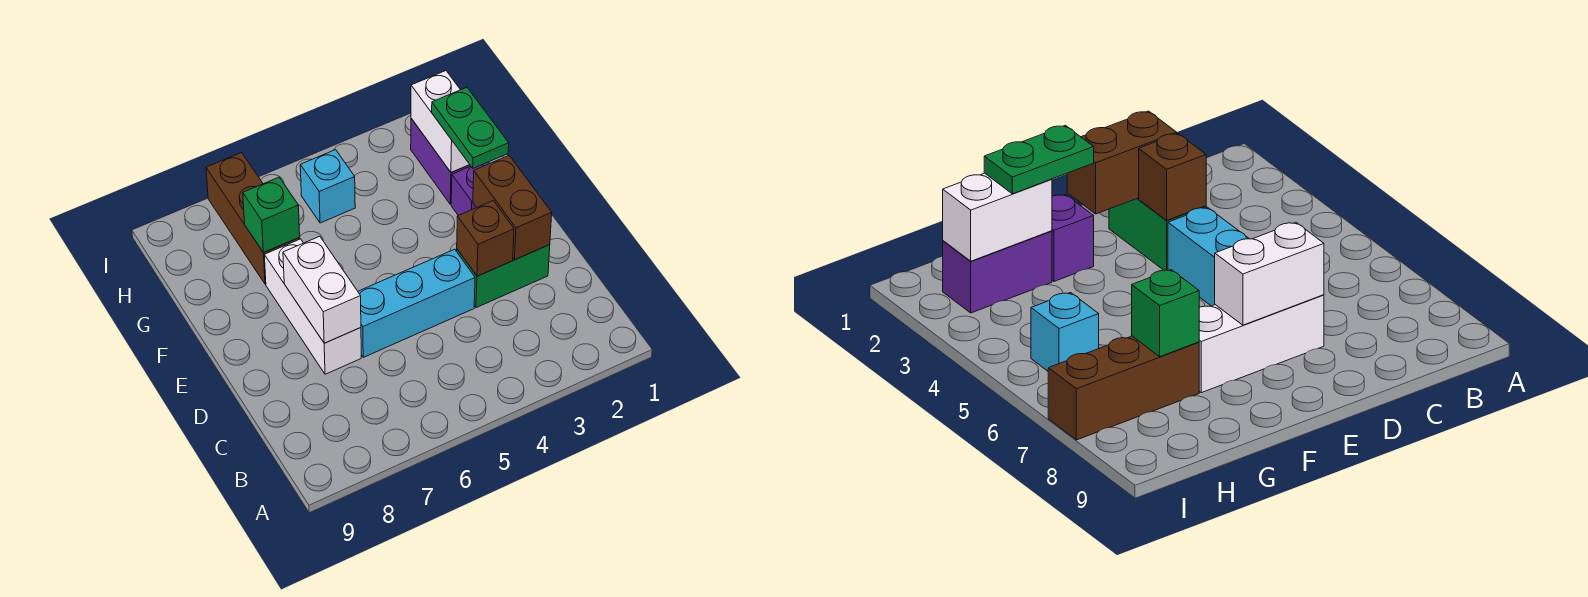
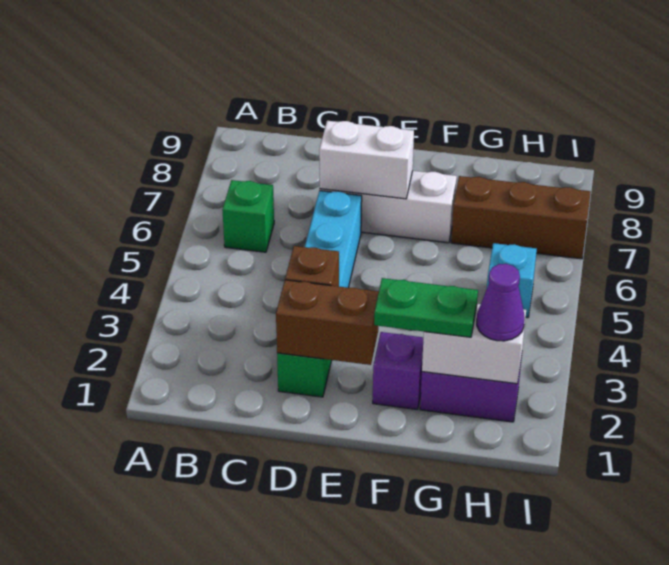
green 1x1 brick [243,177,300,253] -> green 1x1 brick moved to [222,180,274,252]
none -> purple 1x1 cone [477,264,525,341]

